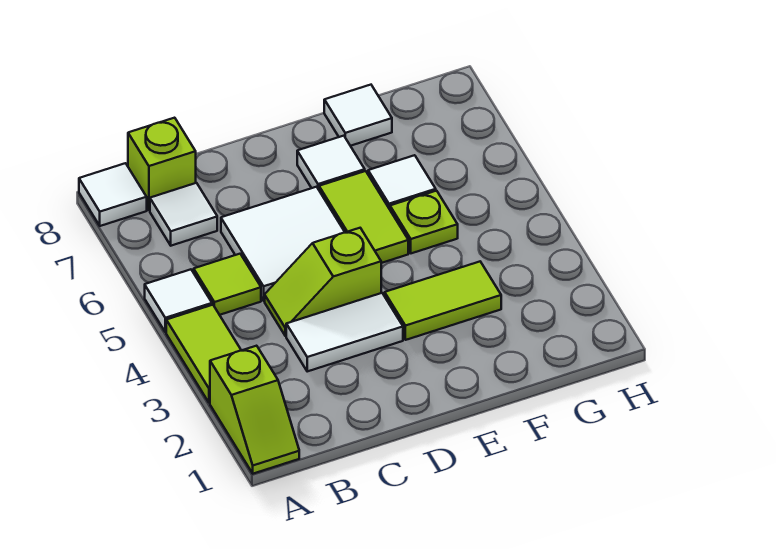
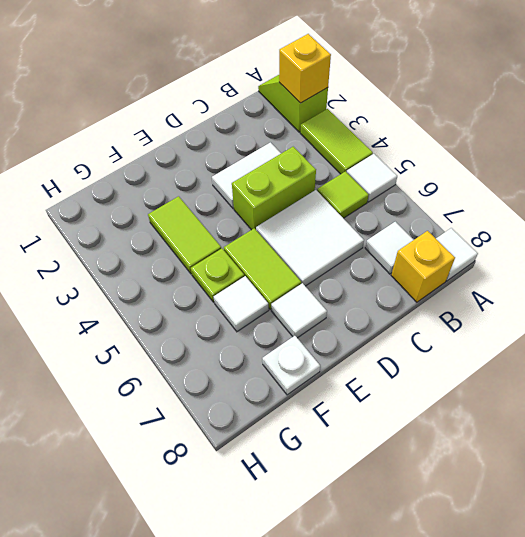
none -> yellow 1x1 brick [279,34,331,103]
lime 1x1 brick [128,118,196,210] -> yellow 1x1 brick [391,231,455,302]
lime 1x2 slope [265,228,381,336] -> lime 1x2 brick [232,147,316,230]
lime 1x2 tile [385,262,501,340] -> lime 1x2 tile turned to [148,196,221,274]
white 1x1 tile [324,85,392,146] -> white 1x1 plate [262,336,320,395]

